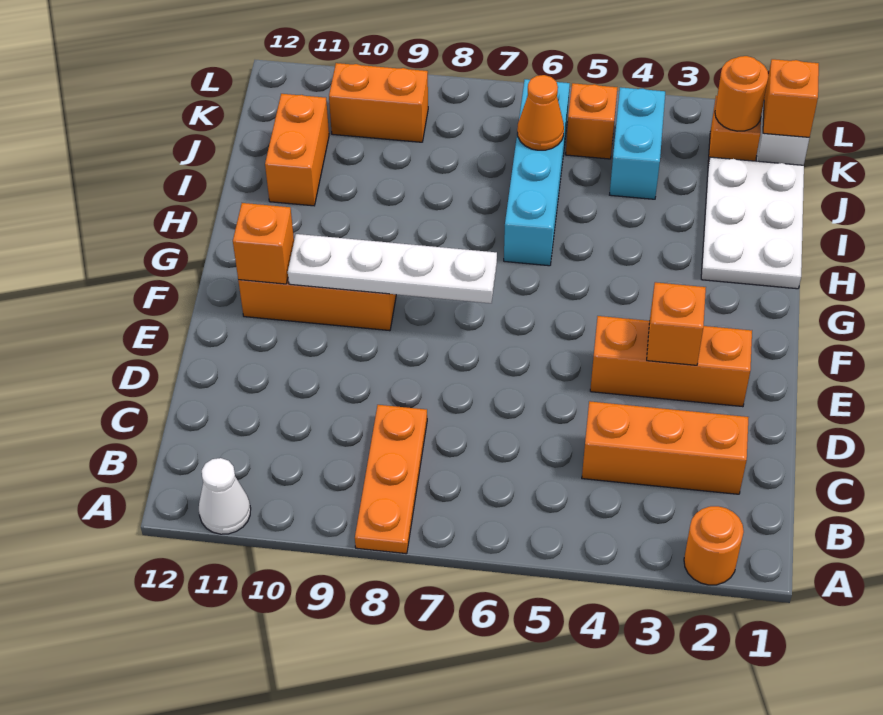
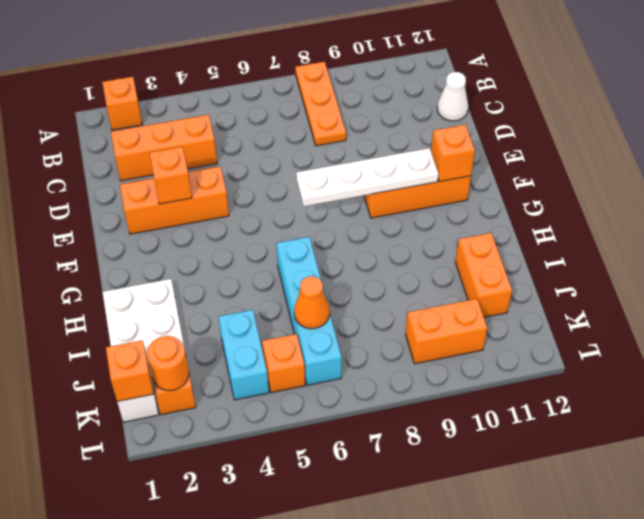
orange 1x1 round brick [684,506,744,585] -> orange 1x1 brick [102,77,142,130]
white 1x1 cone [199,458,251,534] -> white 1x1 cone moved to [437,72,468,121]

